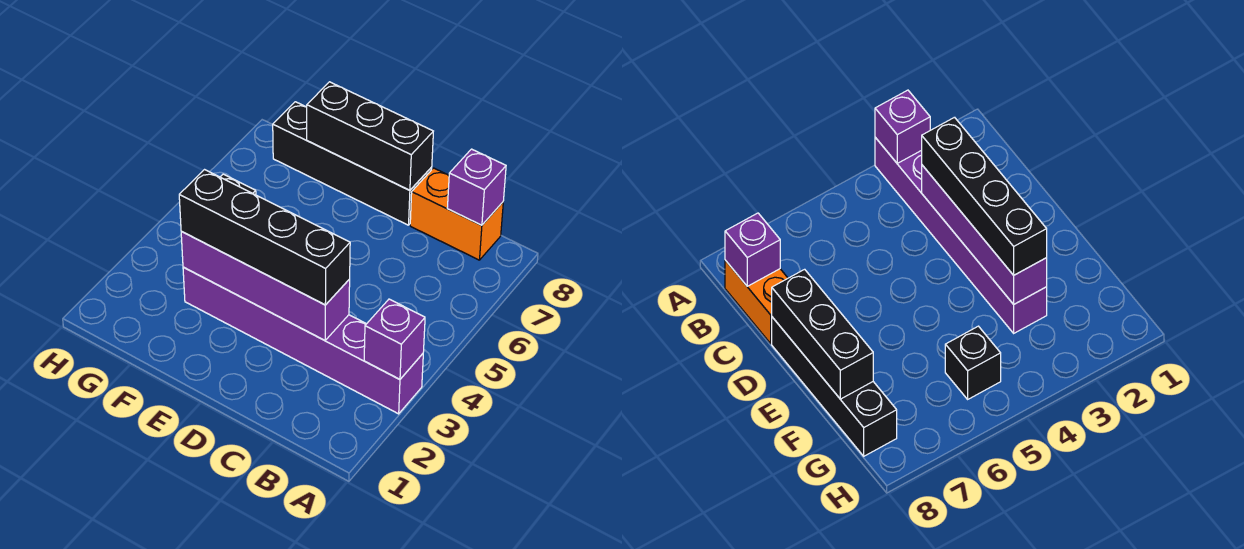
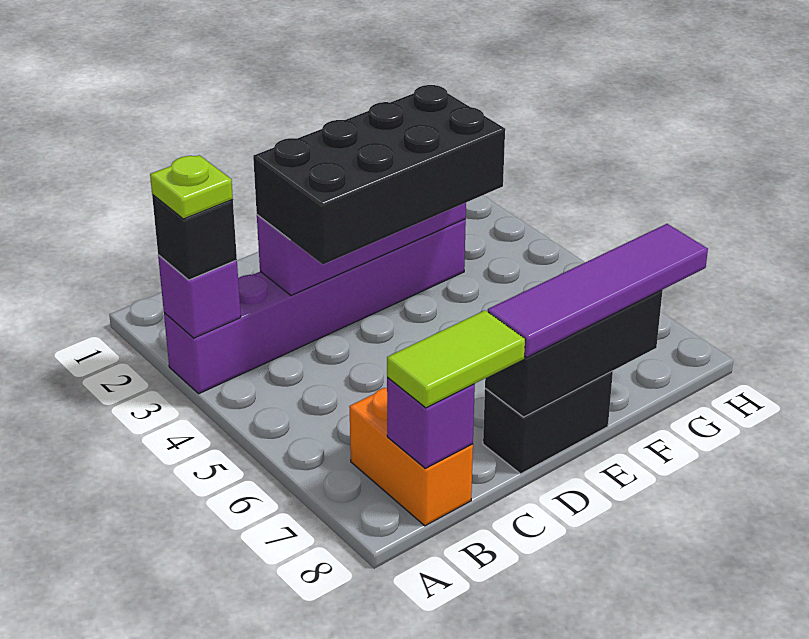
none -> lime 1x1 plate [150,155,233,219]
orange 1x2 brick [410,168,503,260] -> orange 1x2 brick turned to [349,388,473,526]
none -> lime 1x2 tile [387,310,525,408]
black 1x4 brick [179,170,350,305] -> black 2x4 brick [253,85,505,264]
black 1x4 brick [273,102,432,225] -> black 1x2 brick [483,371,613,474]
none -> purple 1x4 tile [488,224,708,357]
black 1x1 brick [945,326,1001,399] -> black 1x1 brick moved to [152,195,237,280]

